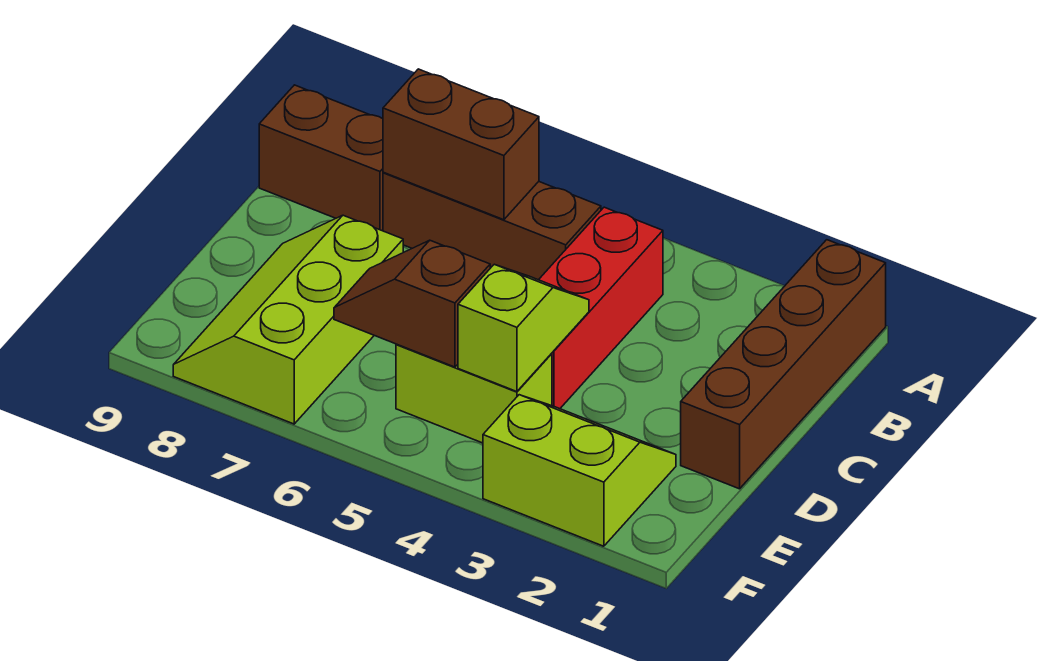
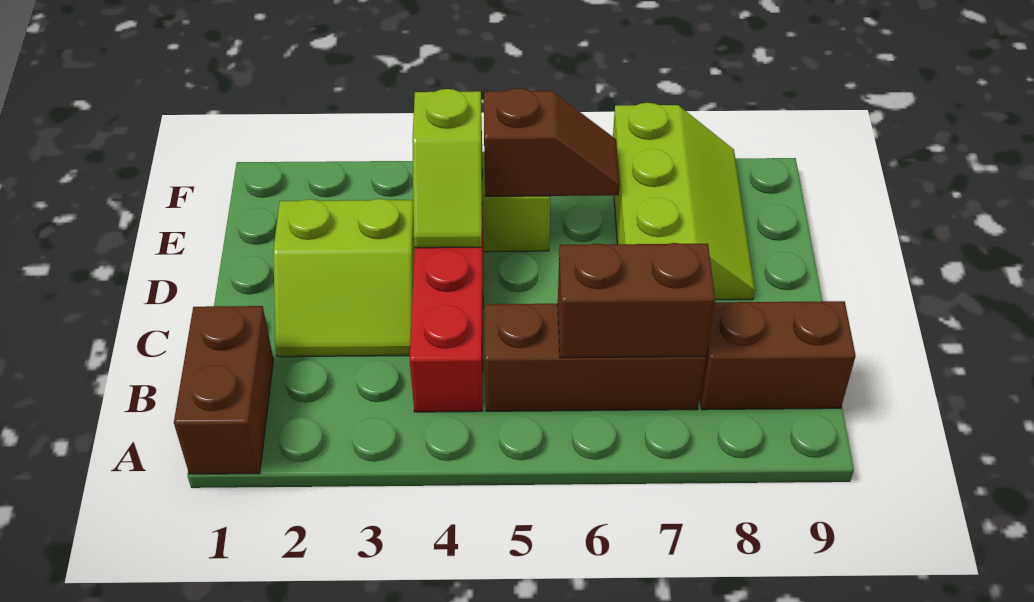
brown 1x4 brick [681,240,886,489] -> brown 1x2 brick [174,306,274,474]
lime 2x2 slope [483,395,676,546] -> lime 2x2 slope moved to [273,199,415,357]

